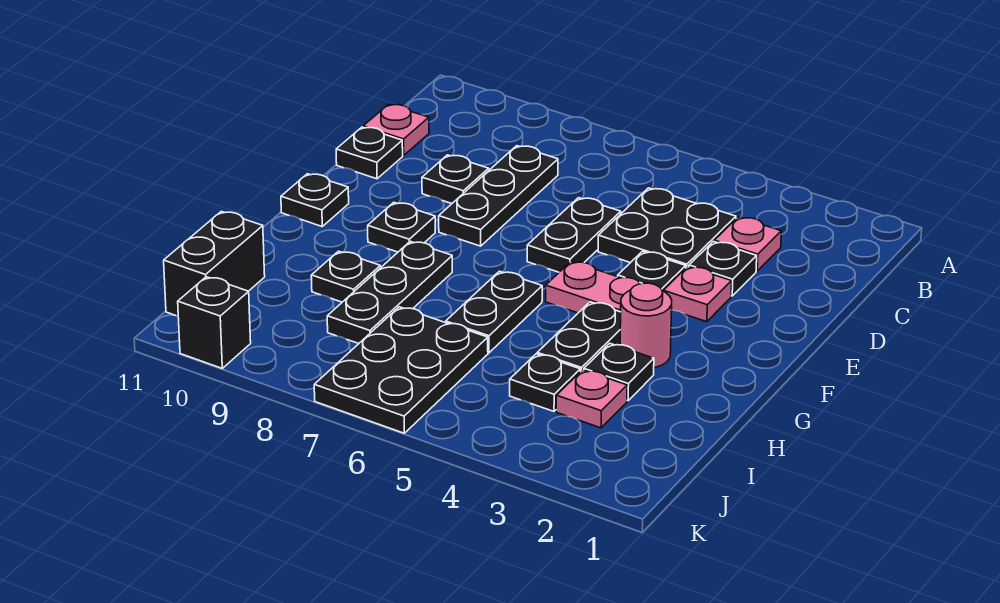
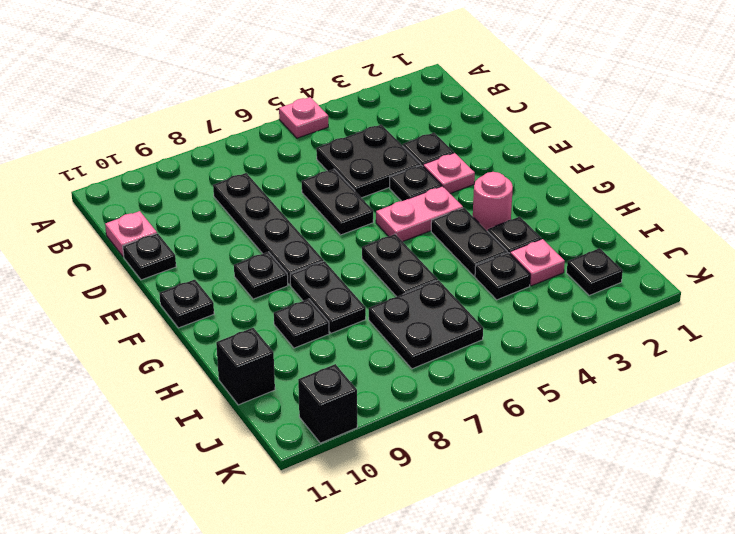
pink 1x1 plate [714,217,781,271] -> pink 1x1 plate moved to [279,97,328,138]
black 1x3 plate [439,146,558,246] -> black 1x4 plate [213,173,324,285]
black 1x1 plate [422,155,489,203] -> black 1x1 plate moved to [567,248,623,295]
black 1x3 plate [327,241,452,344] -> black 1x2 plate [290,261,366,333]
black 2x3 plate [314,307,488,433] -> black 2x2 plate [369,280,483,369]
black 1x2 brick [164,211,265,316] -> black 1x1 brick [216,328,275,405]

